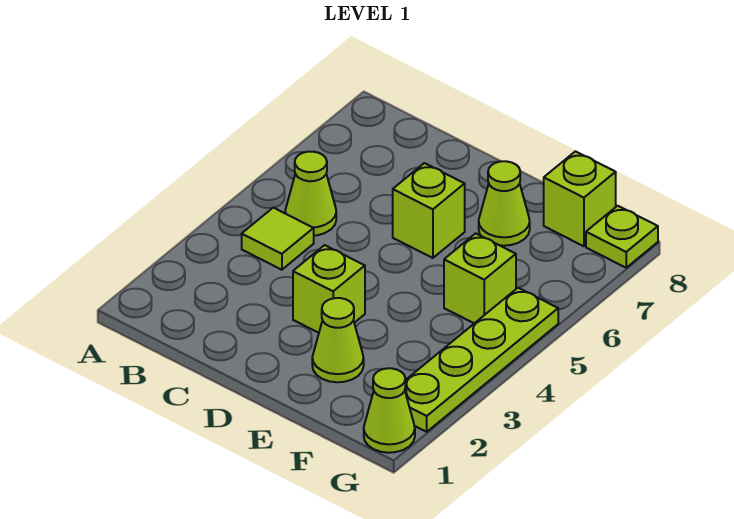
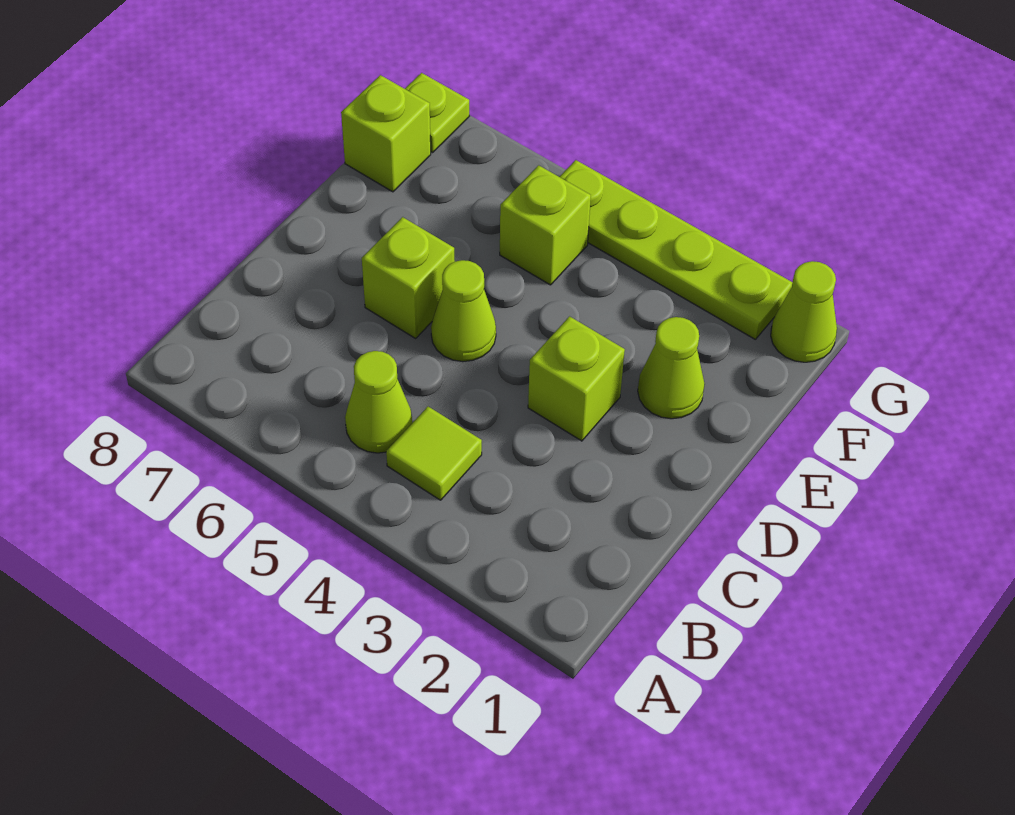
lime 1x1 cone [479,161,530,246] -> lime 1x1 cone moved to [431,260,496,362]

